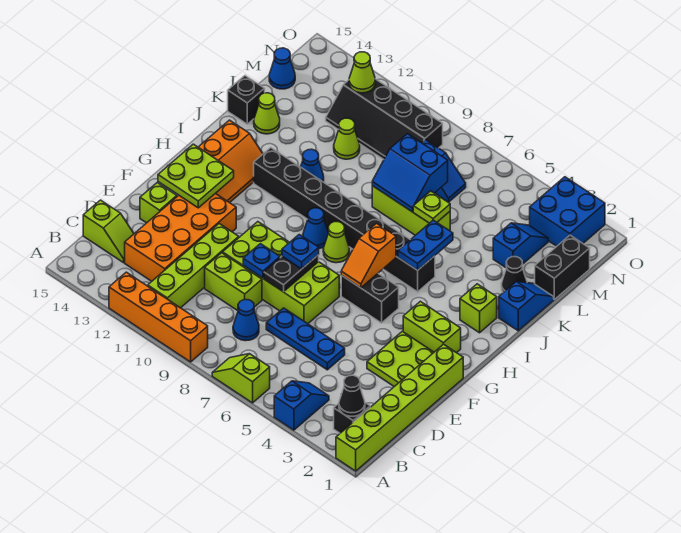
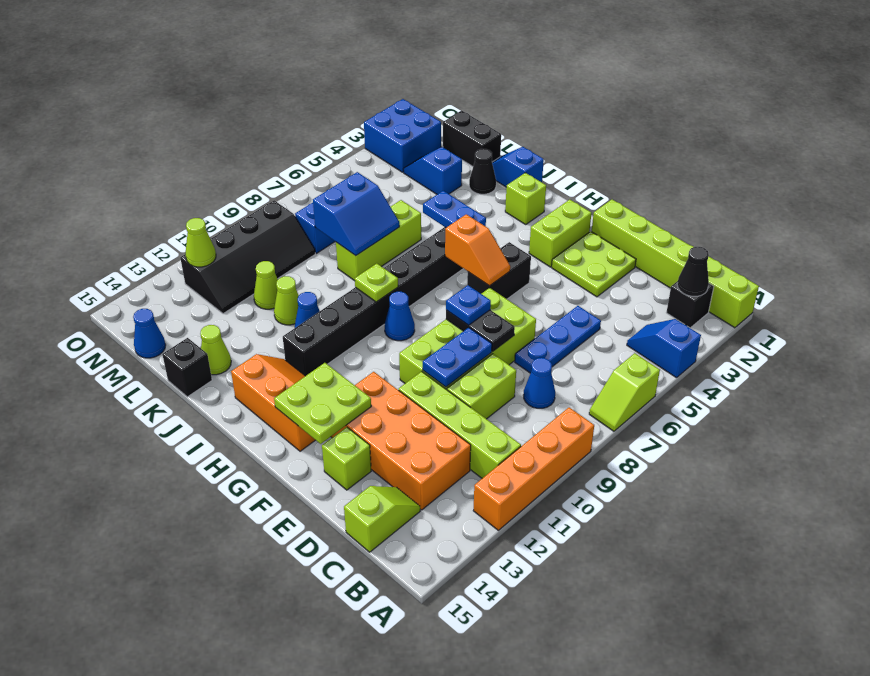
blue 1x1 plate [243,244,280,278] -> blue 1x2 plate [423,328,492,387]
lime 1x1 cone [323,222,349,263] -> lime 1x1 cone moved to [274,276,299,325]
lime 1x1 plate [413,191,450,223] -> lime 1x1 plate moved to [355,264,398,302]

